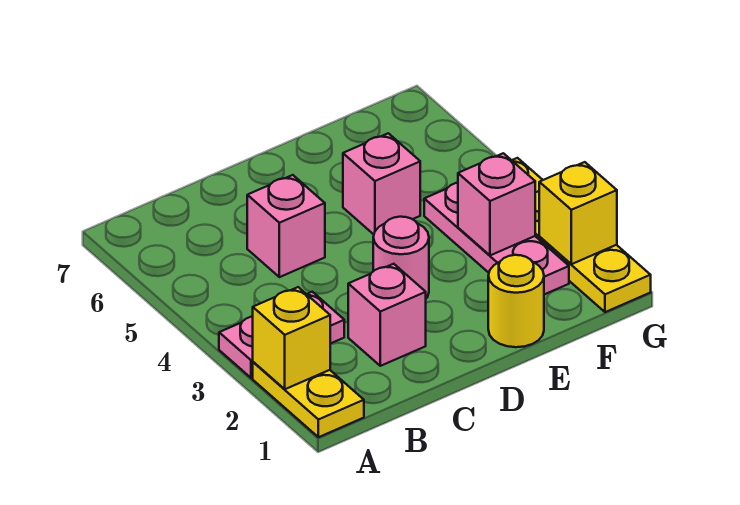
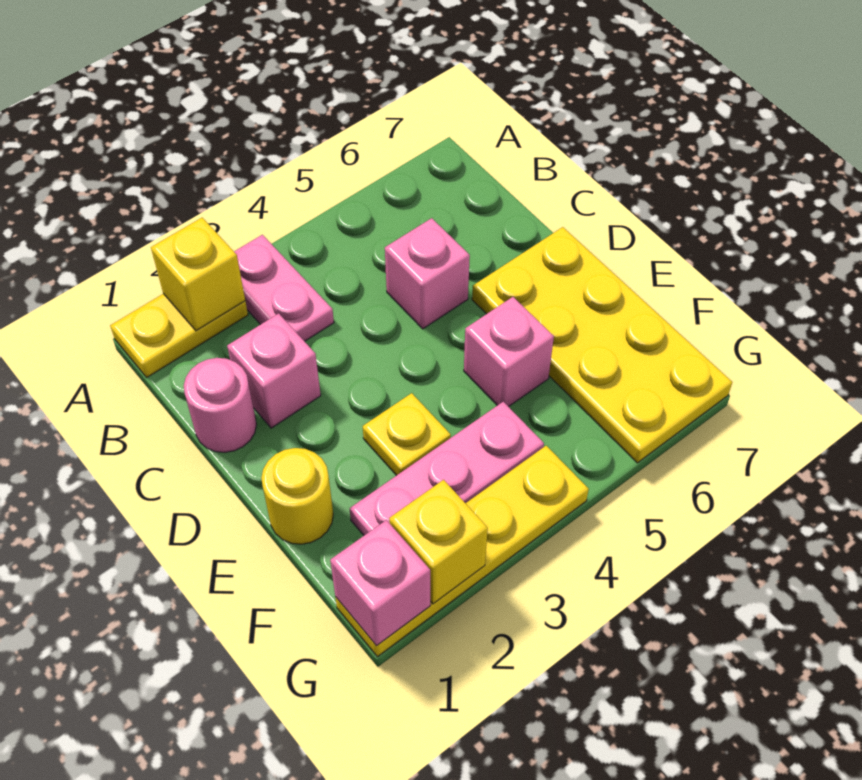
pink 1x1 round brick [373,217,429,298] -> pink 1x1 round brick moved to [184,358,257,453]
none -> yellow 2x4 plate [472,227,732,463]
none -> yellow 1x1 plate [363,393,451,476]
pink 1x1 brick [458,153,535,255] -> pink 1x1 brick moved to [330,520,430,646]

